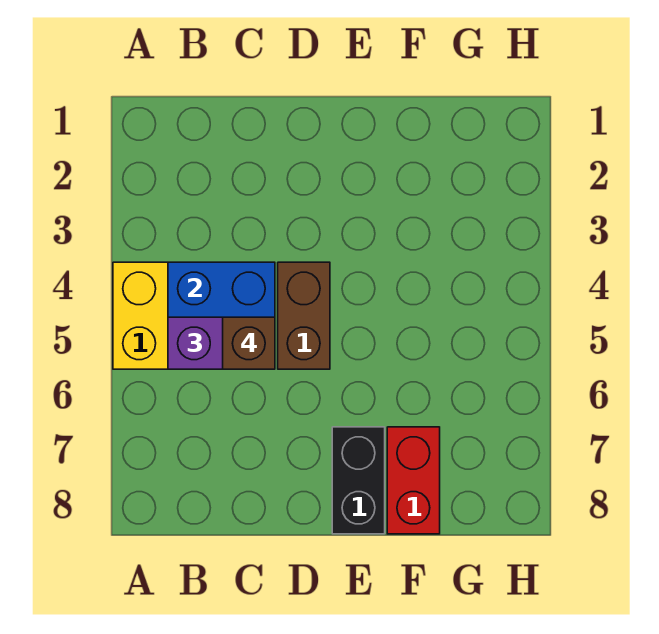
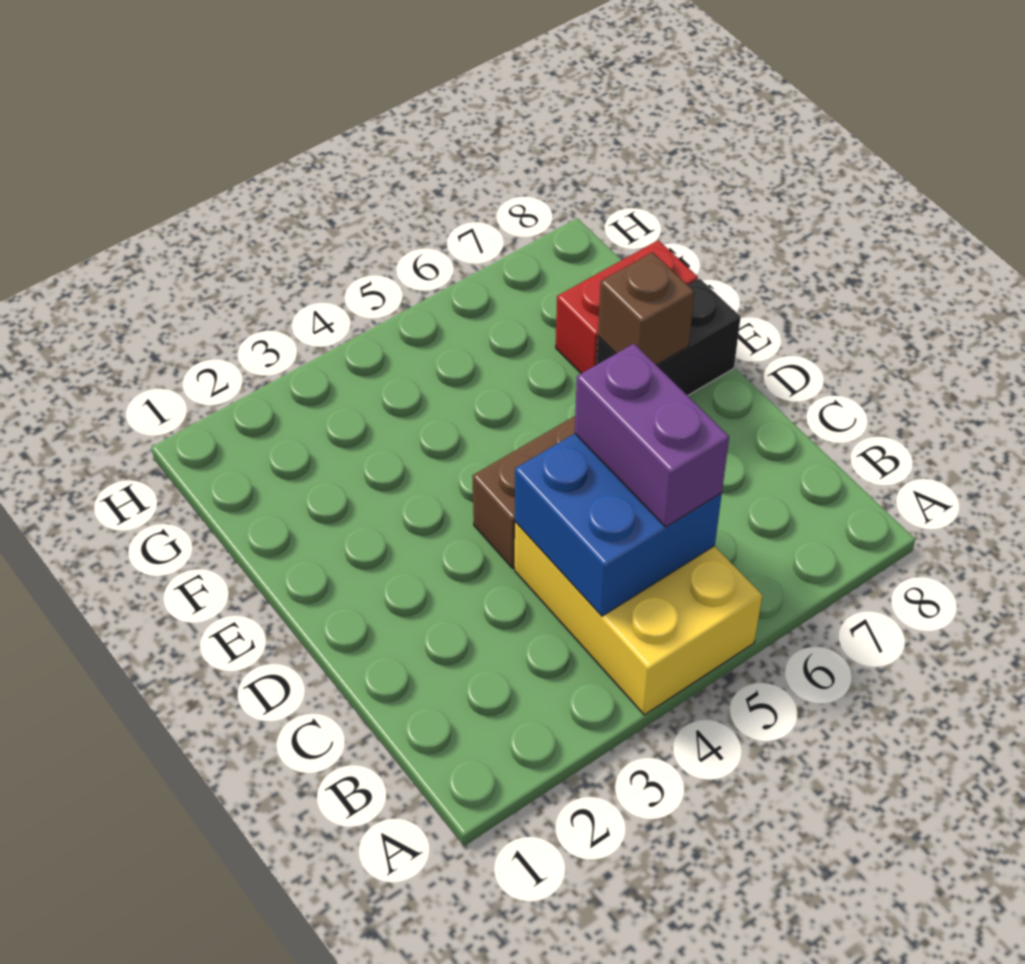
brown 1x1 brick [223,317,275,369] -> brown 1x1 brick moved to [598,252,694,365]

